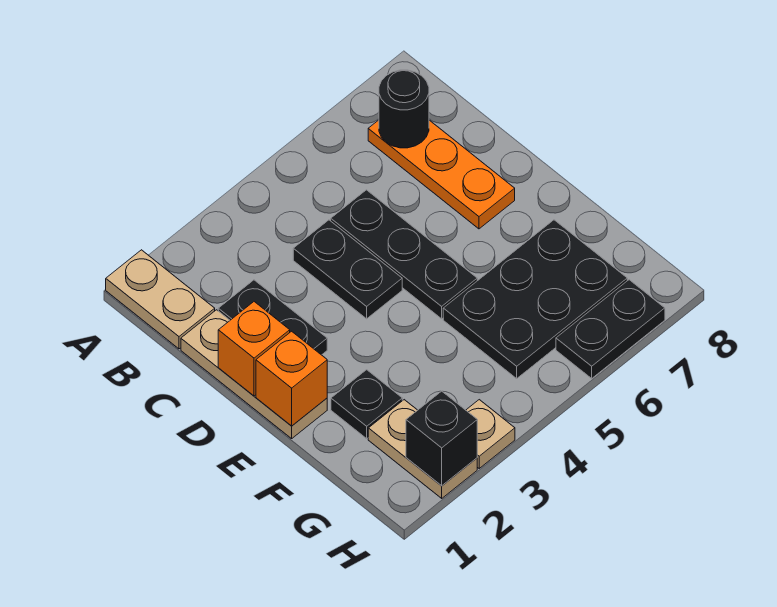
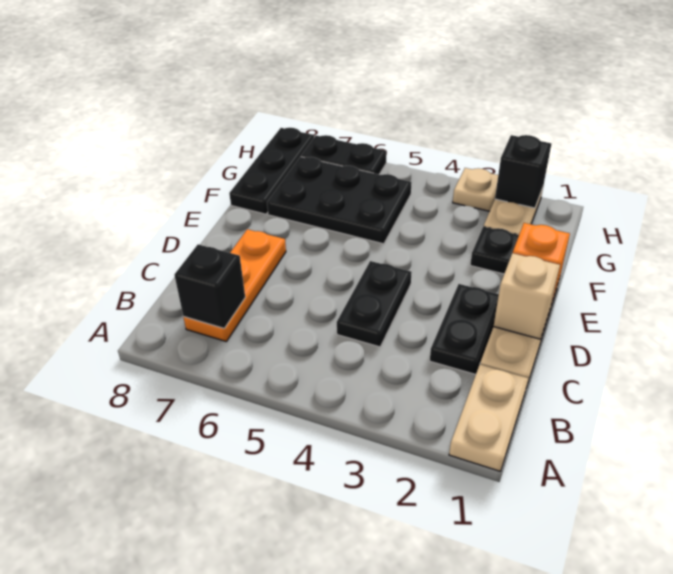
black 1x1 round brick [379,70,429,148] -> black 1x1 brick [175,244,245,328]
black 1x3 plate [331,190,477,319] -> black 1x3 plate moved to [229,128,314,214]
orange 1x1 brick [218,302,290,396] -> tan 1x1 brick [494,253,560,339]

